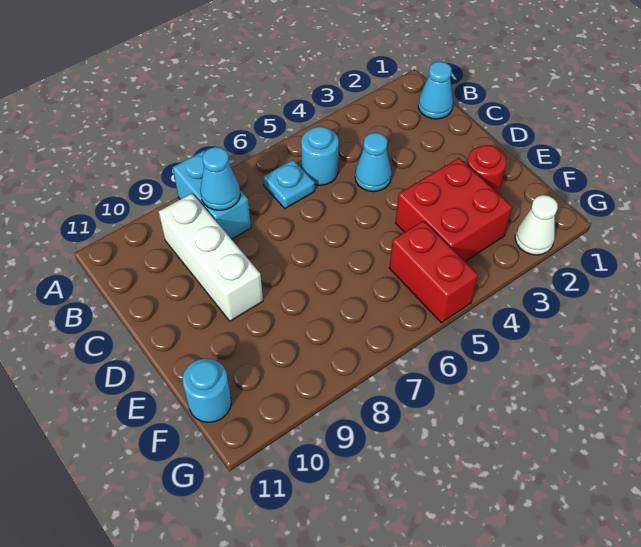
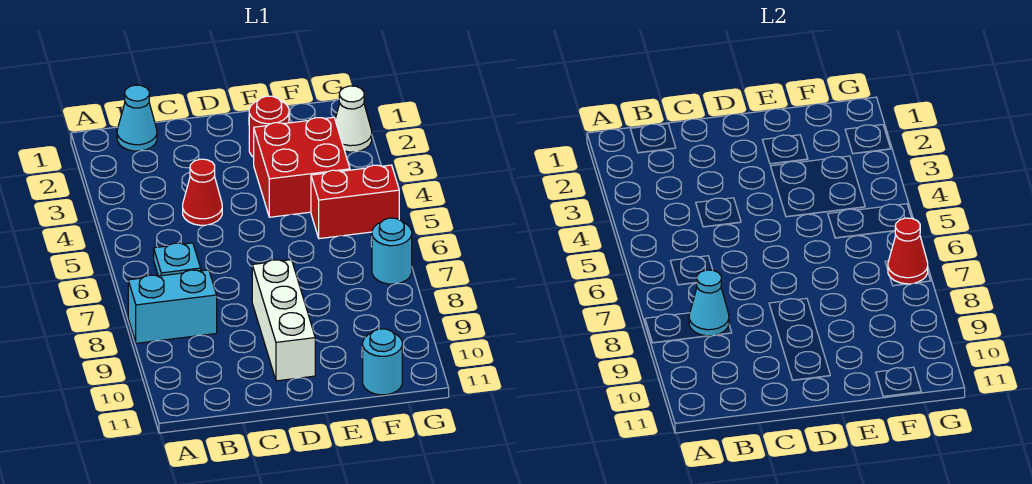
cyan 1x1 round brick [301,127,339,185] -> cyan 1x1 round brick moved to [372,218,412,284]
white 1x3 brick [159,193,263,321] -> white 1x3 brick turned to [252,260,315,381]
cyan 1x1 cone [355,133,392,192] -> red 1x1 cone [183,159,222,225]
none -> red 1x1 cone [888,218,928,284]

